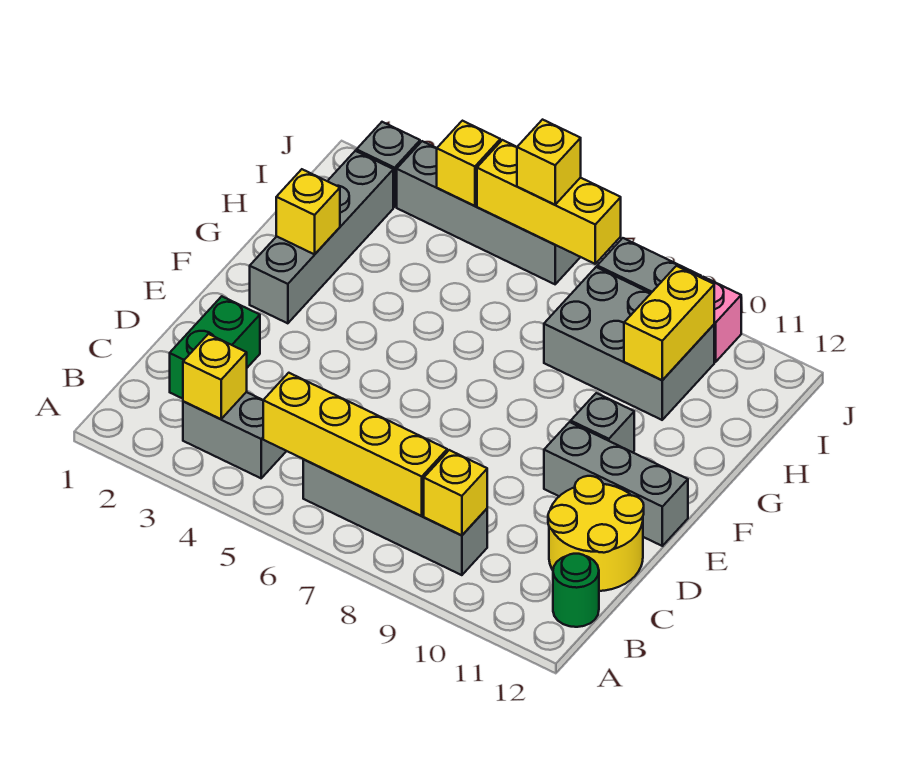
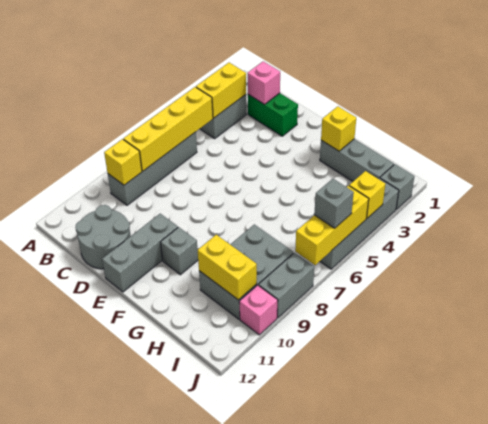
yellow 1x1 brick [183,334,247,419] -> yellow 1x2 brick [196,63,246,118]
green 1x1 round brick [553,554,599,627] -> none
none -> pink 1x1 brick [248,61,280,104]
yellow 2x2 round brick [548,476,644,591] -> grey 2x2 round brick [75,205,131,269]
grey 1x4 brick [250,151,393,323] -> grey 1x3 brick [320,139,394,181]
yellow 1x1 brick [517,120,581,205] -> grey 1x1 brick [314,179,354,228]

